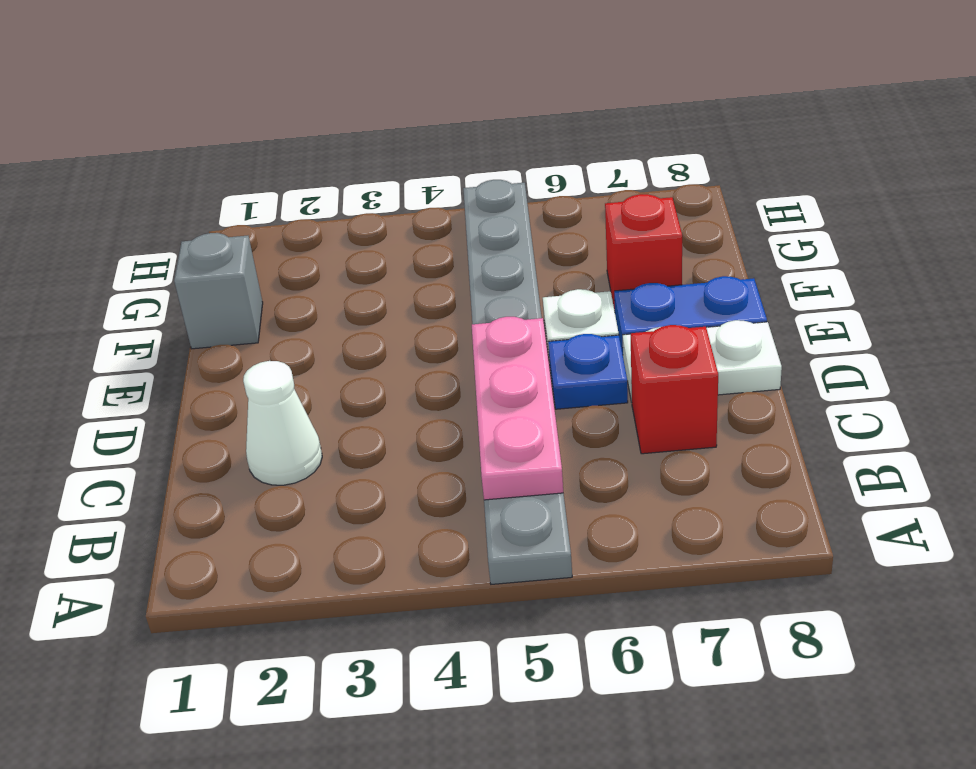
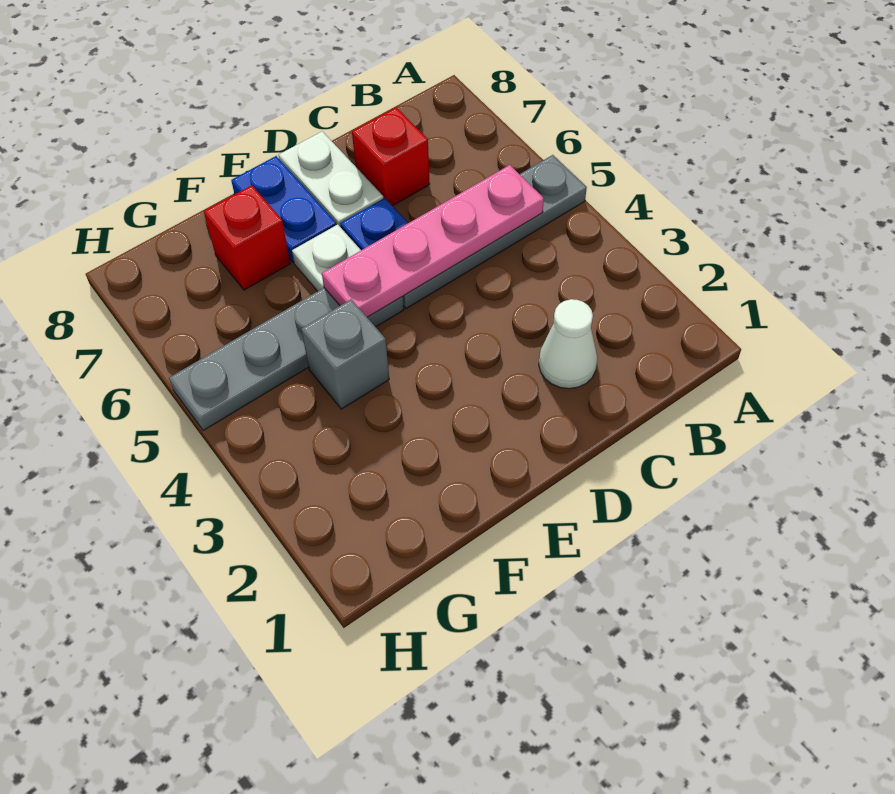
pink 1x3 plate [472,317,563,500] -> pink 1x4 plate [322,165,544,317]
grey 1x1 brick [174,233,263,349] -> grey 1x1 brick moved to [301,299,389,409]

